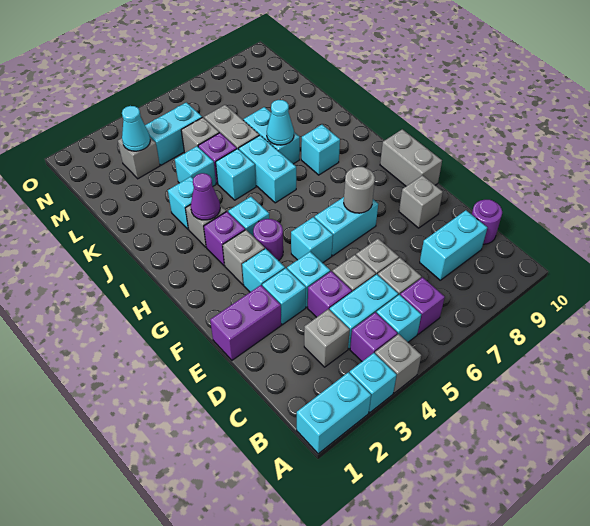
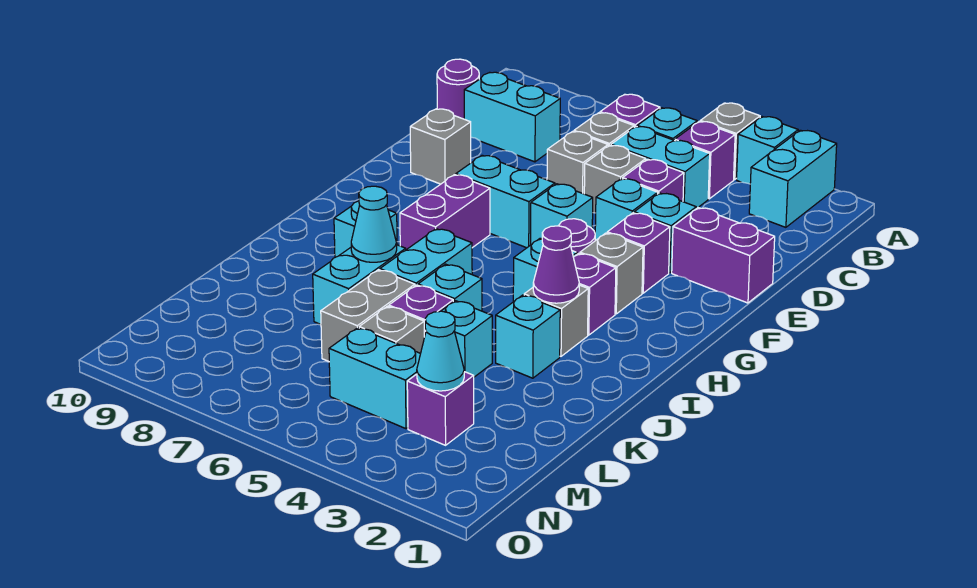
cyan 1x2 brick [297,372,371,454] -> cyan 1x2 brick turned to [749,130,837,227]
grey 1x1 brick [304,309,350,367] -> none
cyan 1x1 brick [242,249,285,292] -> purple 1x1 brick [607,213,670,293]
grey 1x1 round brick [344,167,375,213] -> none
grey 1x2 brick [380,129,442,186] -> none
none -> purple 1x2 brick [400,175,490,250]
grey 1x1 brick [118,138,160,179] -> purple 1x1 brick [407,372,474,445]

